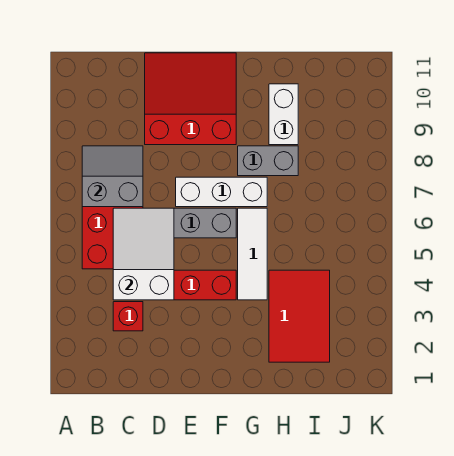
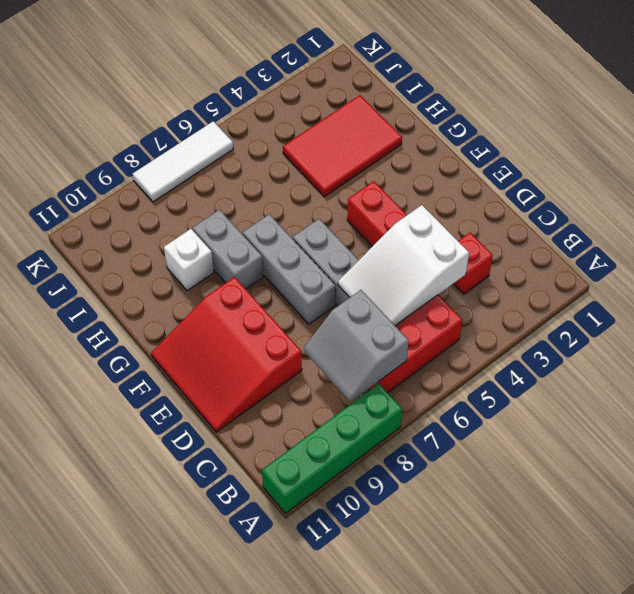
none -> green 1x4 brick [262,384,402,513]
white 1x3 brick [176,177,267,207] -> grey 1x3 brick [243,214,336,324]
white 1x3 tile [238,208,267,300] -> white 1x3 tile moved to [133,121,233,202]
white 1x2 brick [269,84,298,145] -> white 1x1 brick [164,229,214,291]

